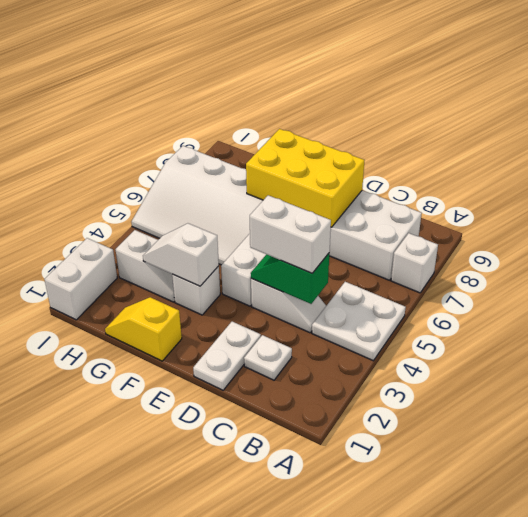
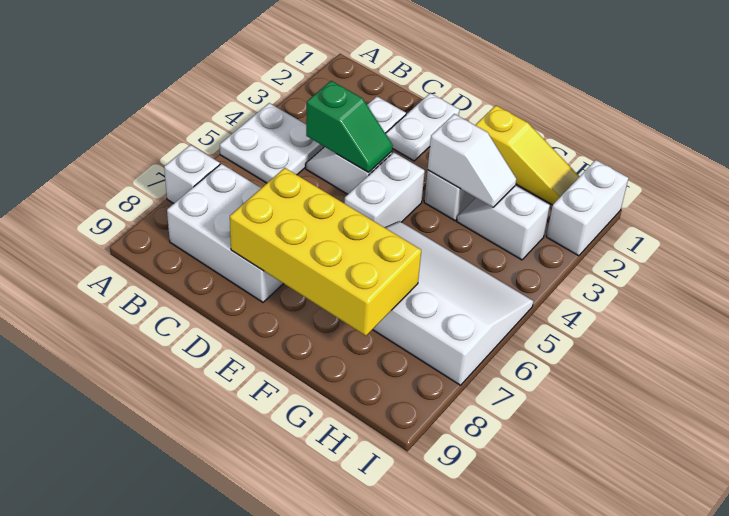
white 1x2 brick [250,195,331,273] -> none
yellow 2x3 brick [246,129,364,227] -> yellow 2x4 brick [230,168,421,336]
yellow 1x2 slope [105,297,182,361] -> yellow 1x3 slope [475,106,580,205]

